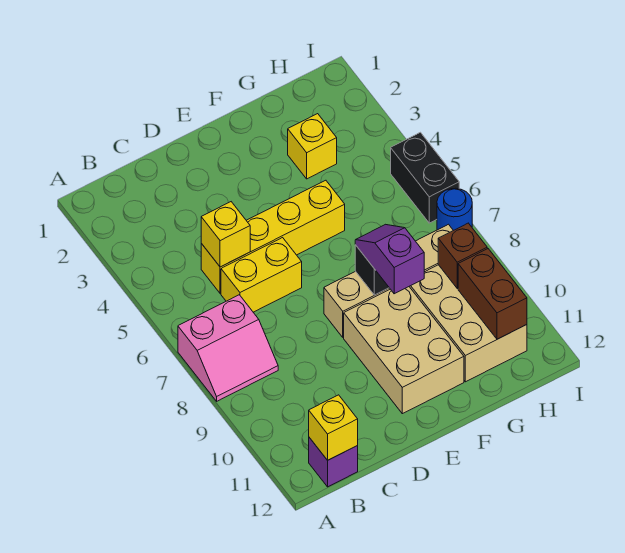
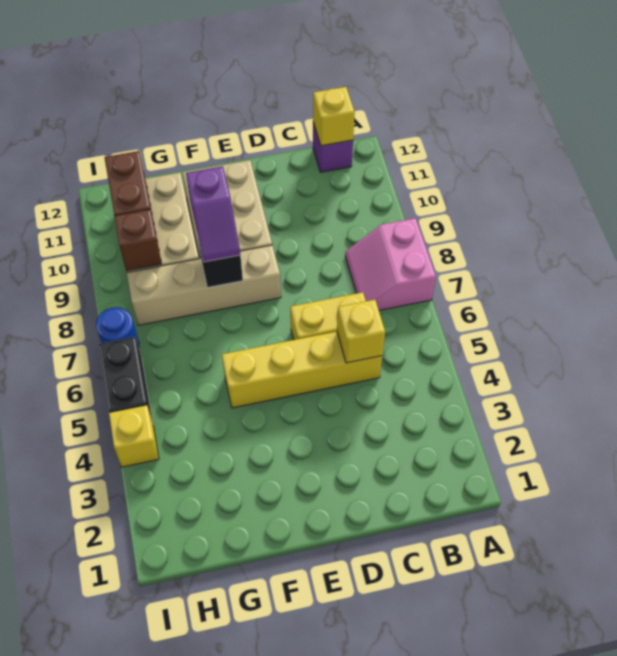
pink 2x2 slope [178,295,278,401] -> pink 2x2 slope turned to [345,218,436,310]
yellow 1x1 brick [288,114,337,179] -> yellow 1x1 brick moved to [109,405,159,467]

